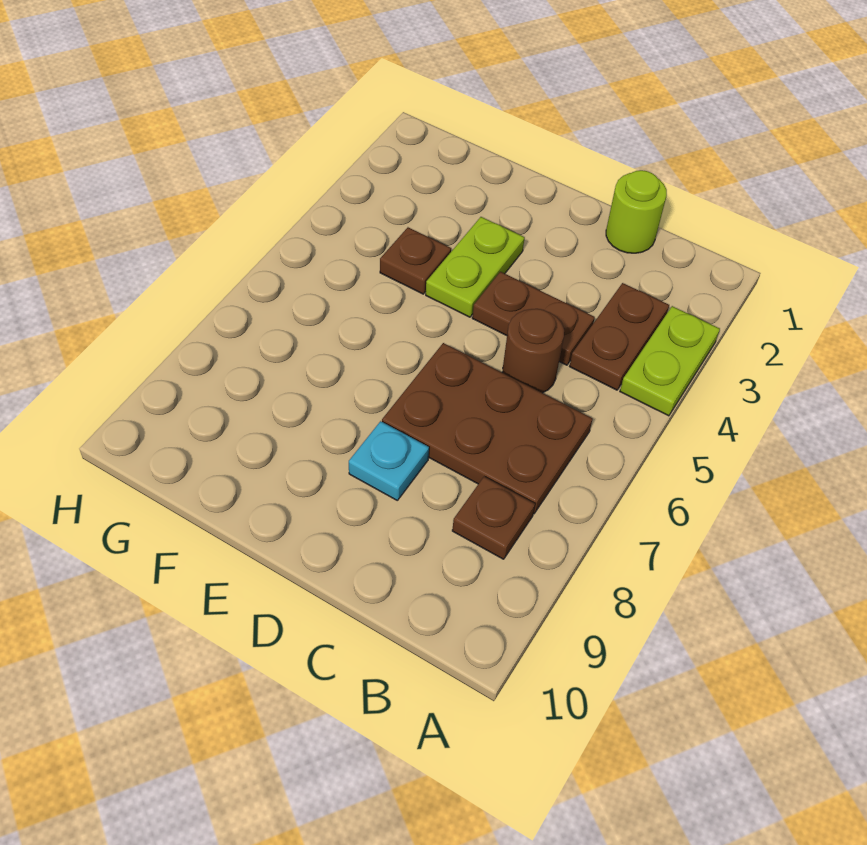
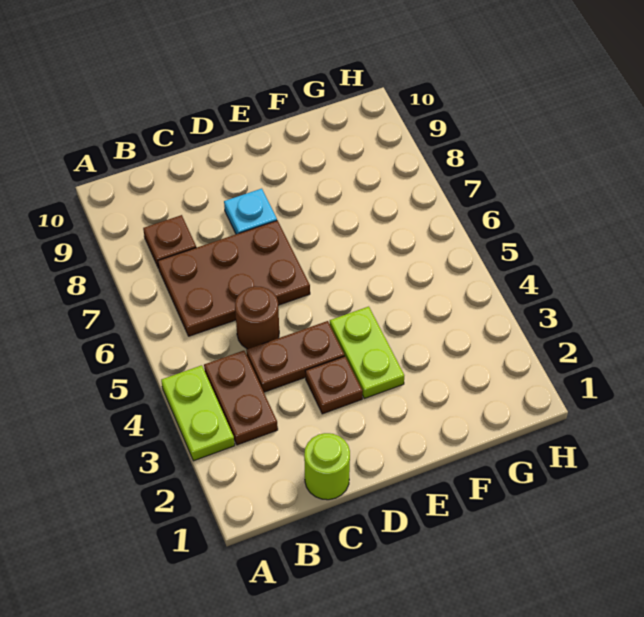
brown 1x1 plate [380,227,451,294] -> brown 1x1 plate moved to [305,356,363,414]

